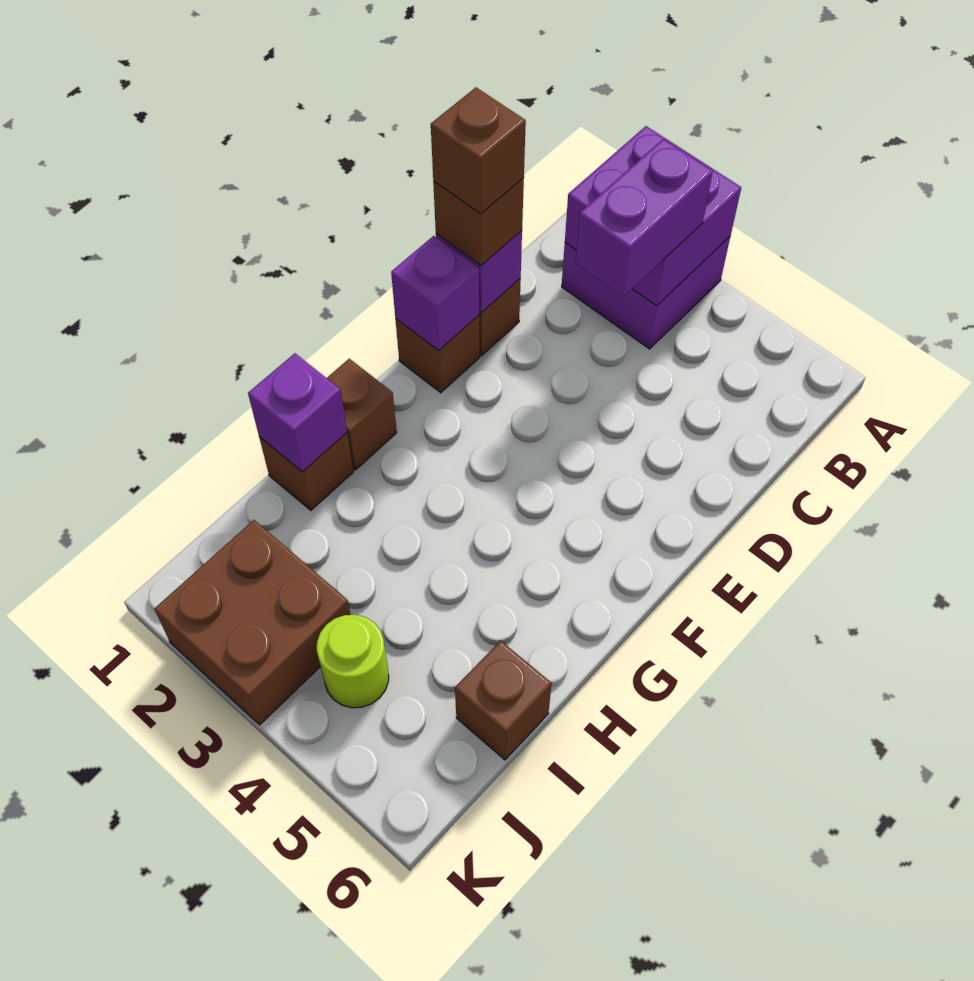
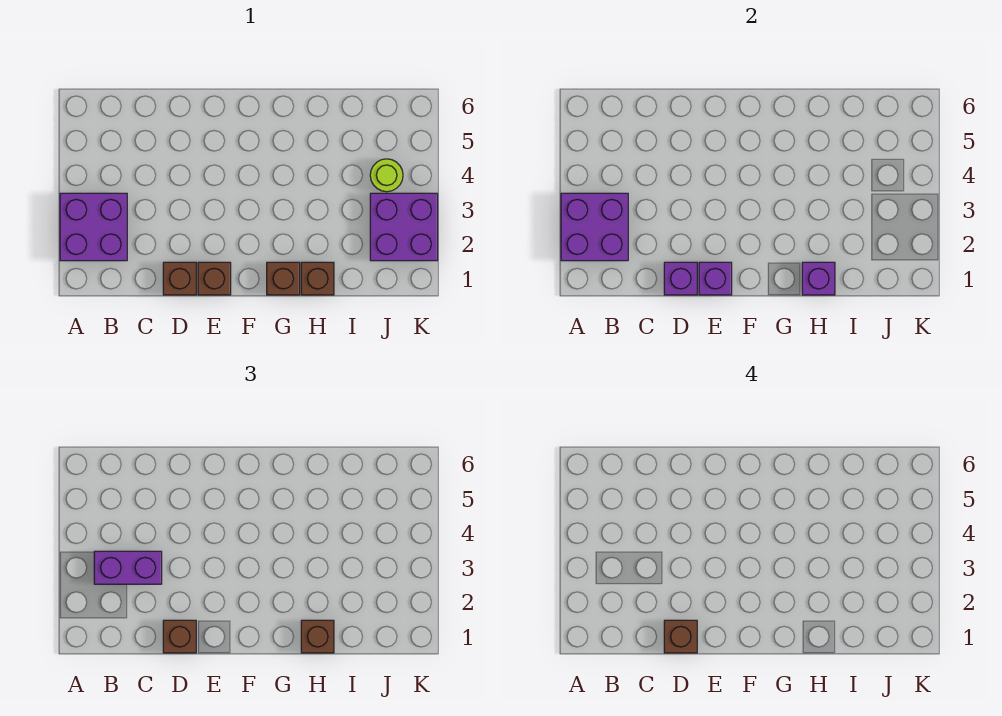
brown 1x1 brick [455,641,552,760] -> brown 1x1 brick moved to [301,620,334,653]
brown 2x2 brick [154,520,350,725] -> purple 2x2 brick [370,193,438,261]

